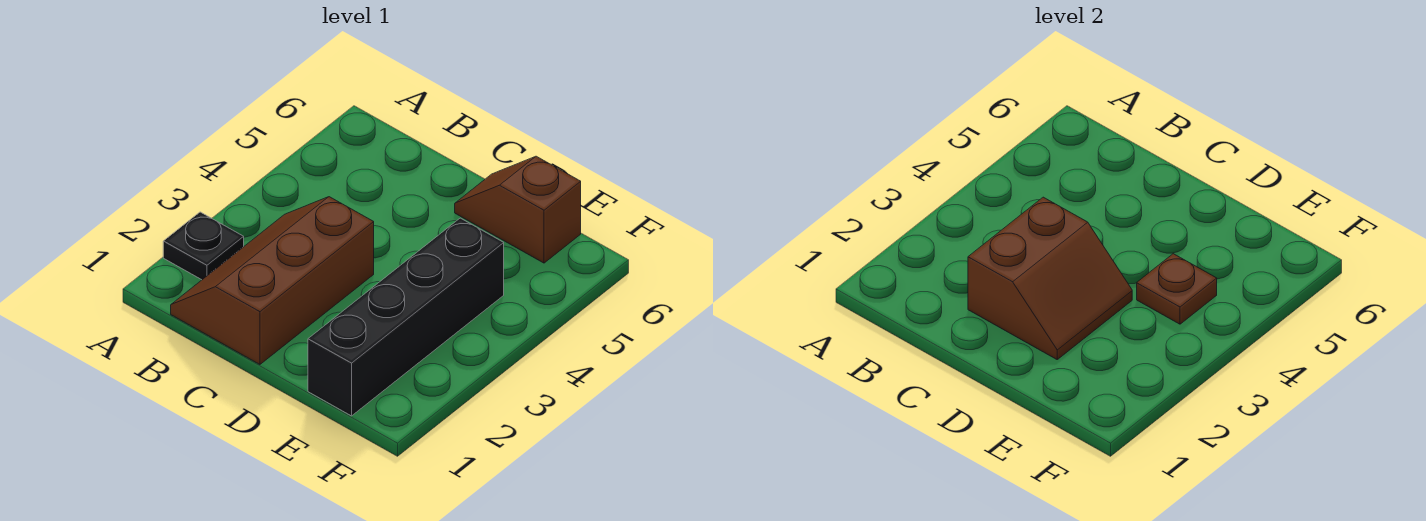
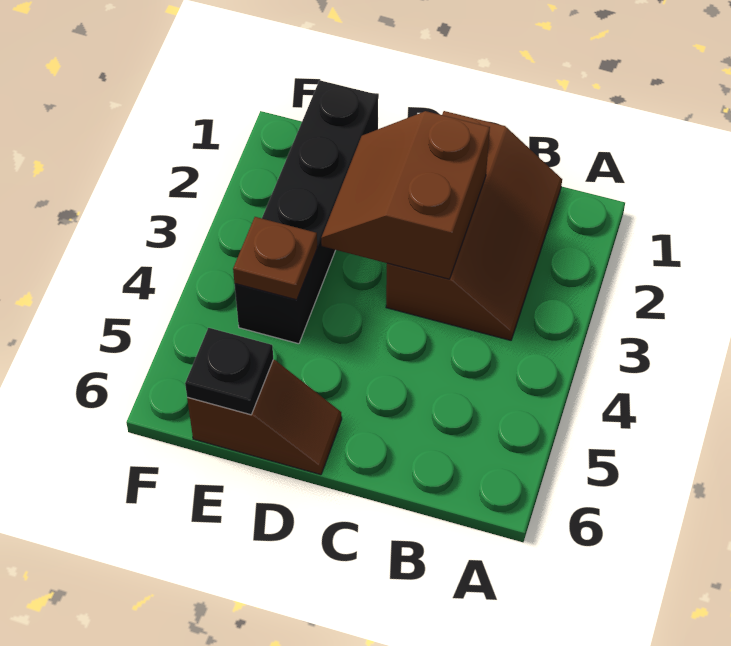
black 1x1 plate [163,212,244,280] -> black 1x1 plate moved to [185,328,273,415]

